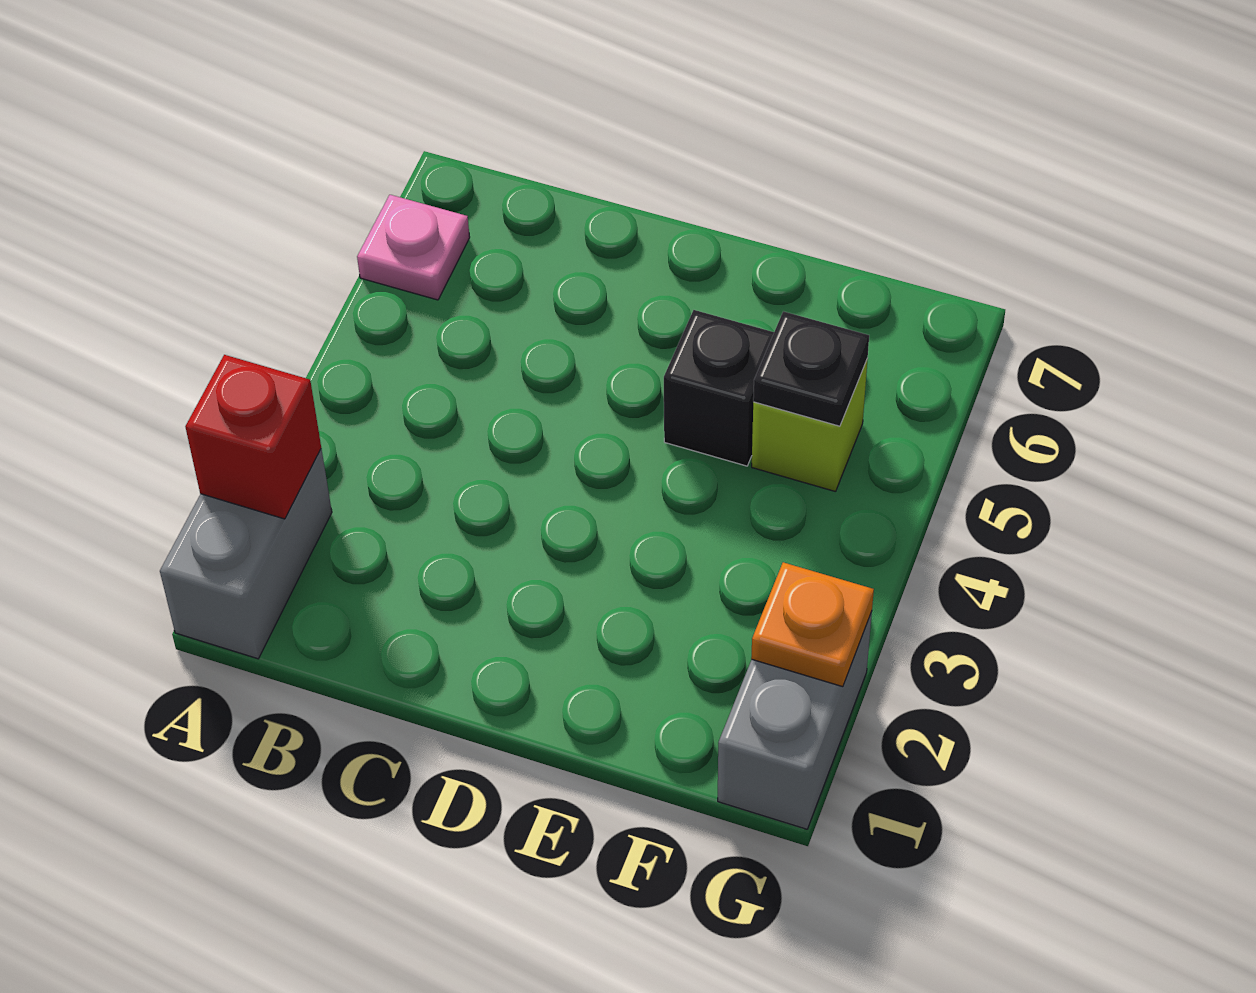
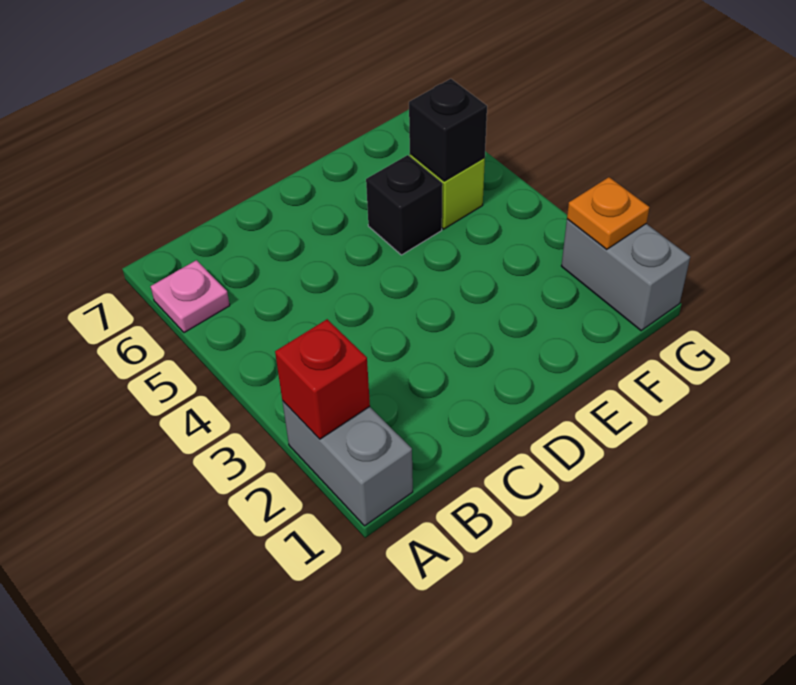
black 1x1 plate [753,311,869,426] -> black 1x1 brick [409,79,487,181]

